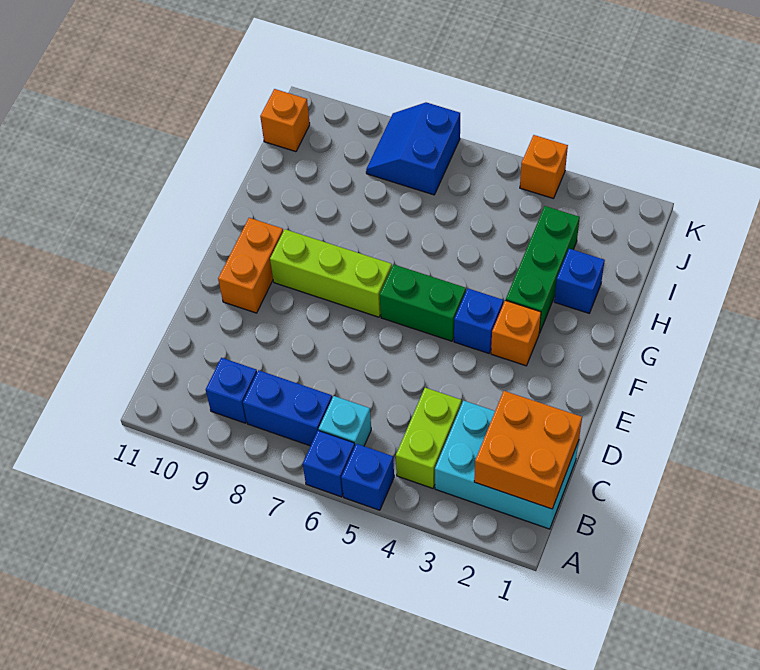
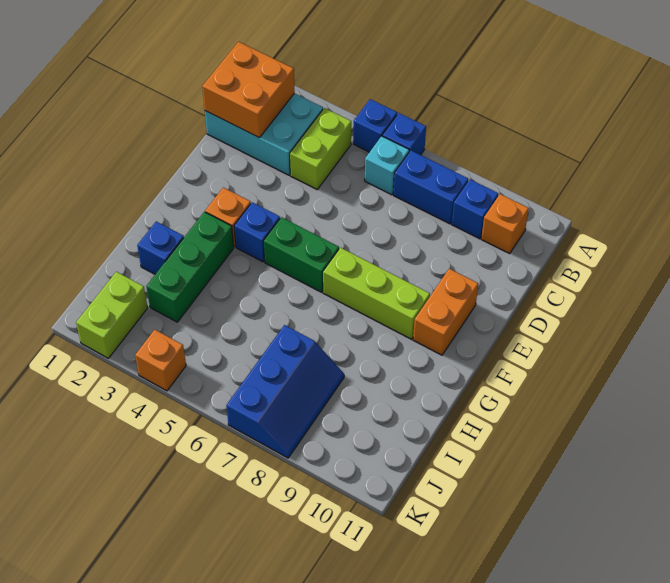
none -> lime 1x2 brick [76,272,148,358]
blue 2x2 slope [366,102,460,195] -> blue 2x3 slope [226,325,344,458]
orange 1x1 brick [260,89,310,152] -> orange 1x1 brick moved to [481,194,529,254]

